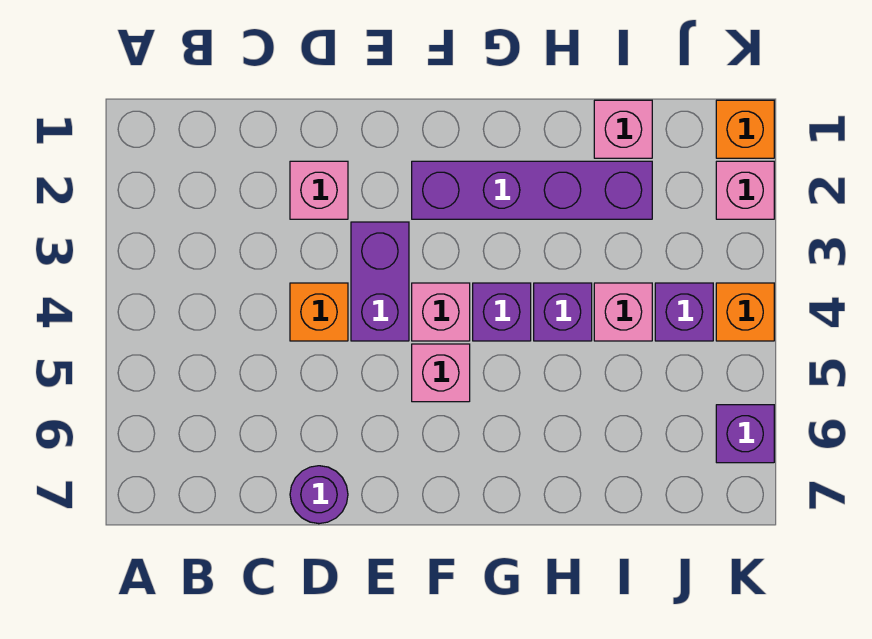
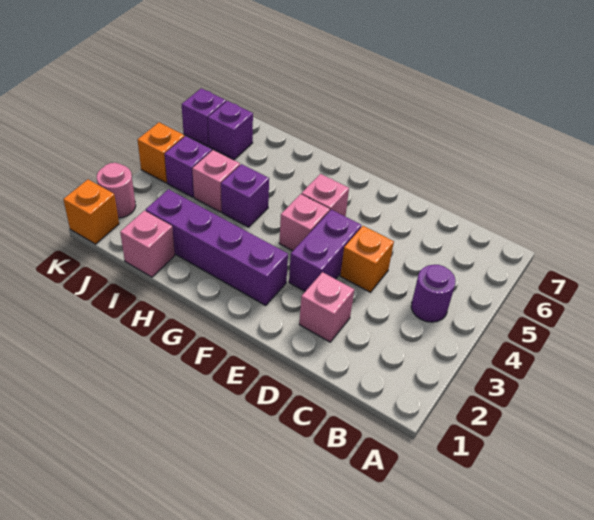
purple 1x1 round brick [290,466,348,524] -> purple 1x1 round brick moved to [411,265,455,322]
purple 1x1 brick [473,283,531,341] -> purple 1x1 brick moved to [208,101,253,160]
pink 1x1 brick [716,161,774,219] -> pink 1x1 round brick [97,163,136,218]

